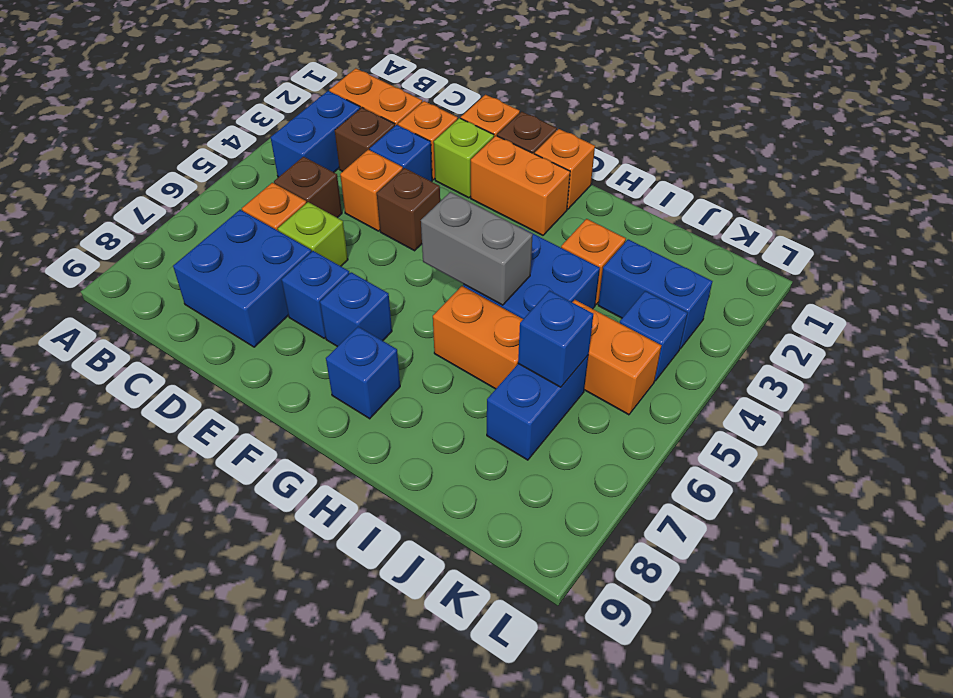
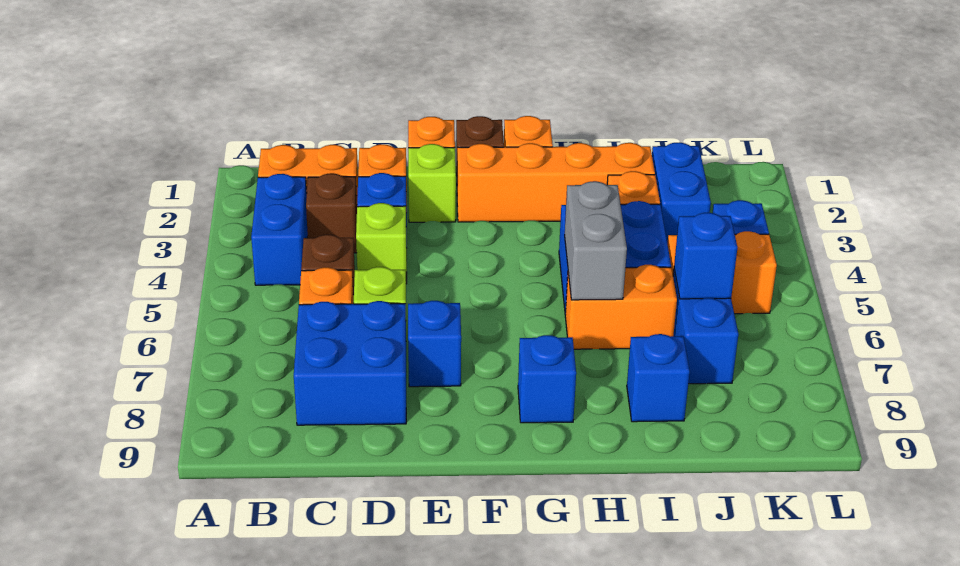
orange 1x1 brick [340,149,403,231] -> lime 1x1 brick [356,203,407,284]
brown 1x1 brick [377,168,440,251] -> none
orange 1x2 brick [471,136,570,235] -> orange 1x4 brick [457,143,655,222]
blue 1x1 brick [320,272,392,347] -> blue 1x1 brick moved to [627,334,690,422]
grey 1x2 brick [421,192,533,305] -> grey 1x2 brick turned to [565,181,627,300]
blue 1x2 brick [598,239,712,349] -> blue 1x2 brick turned to [652,142,711,244]

